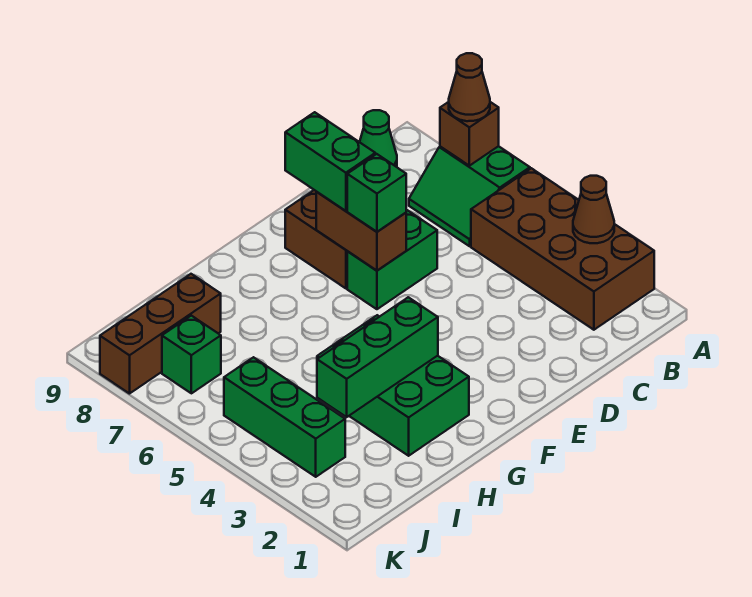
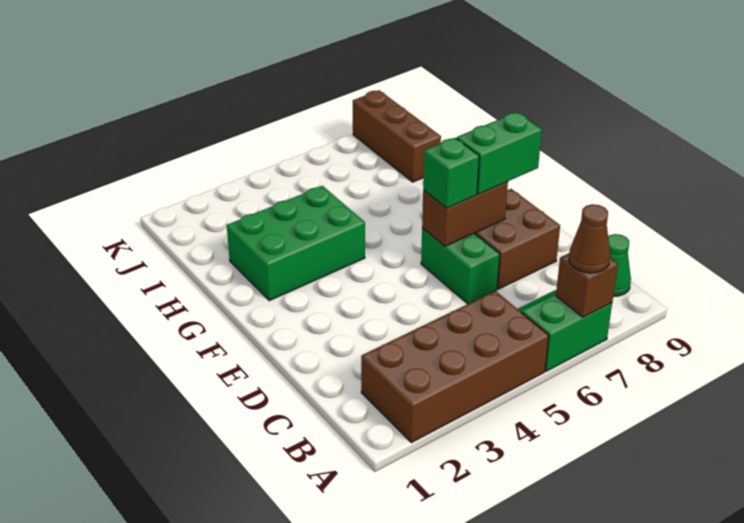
brown 1x1 cone [573,176,614,243] -> none
green 1x3 brick [317,297,438,417] -> none
green 1x3 brick [224,357,345,477] -> none
green 1x1 brick [162,316,221,393] -> none

